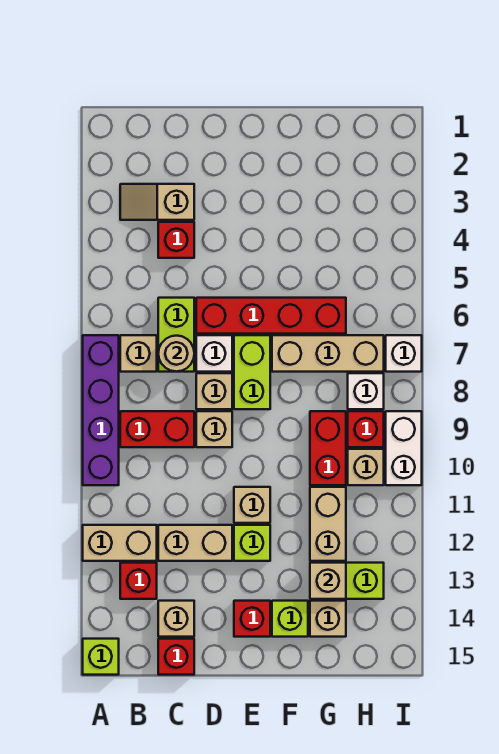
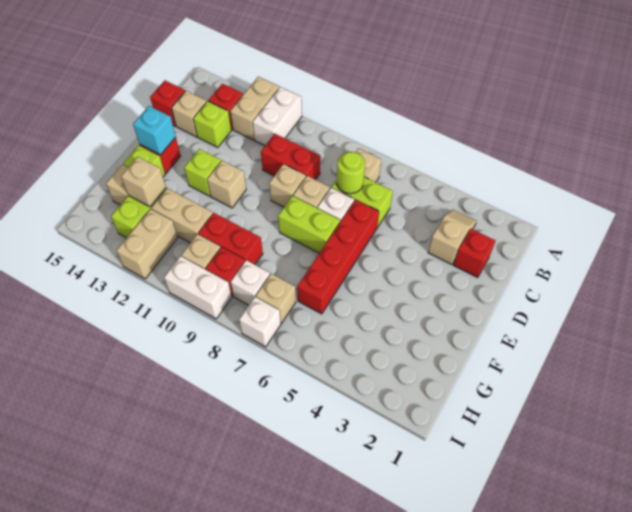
purple 1x4 brick [83,335,119,485] -> none
none -> white 1x2 brick [253,87,302,146]
lime 1x1 brick [83,639,119,675] -> lime 1x1 brick moved to [193,101,231,147]
red 1x2 brick [120,411,194,447] -> red 1x2 brick turned to [261,134,320,180]
red 1x1 brick [158,222,194,258] -> red 1x1 brick moved to [454,229,495,278]
tan 1x1 round brick [158,336,194,372] -> lime 1x1 round brick [337,152,365,194]
tan 1x2 brick [158,525,232,561] -> tan 1x2 brick moved to [116,209,178,279]
none -> cyan 1x1 brick [133,106,176,155]
tan 1x3 brick [272,335,384,372] -> tan 1x1 brick [256,274,296,323]

